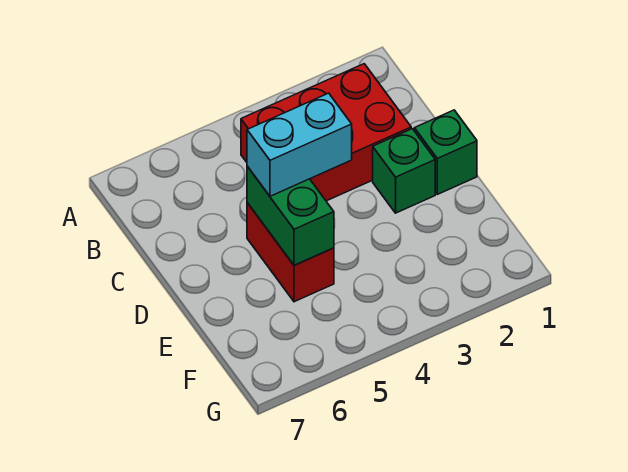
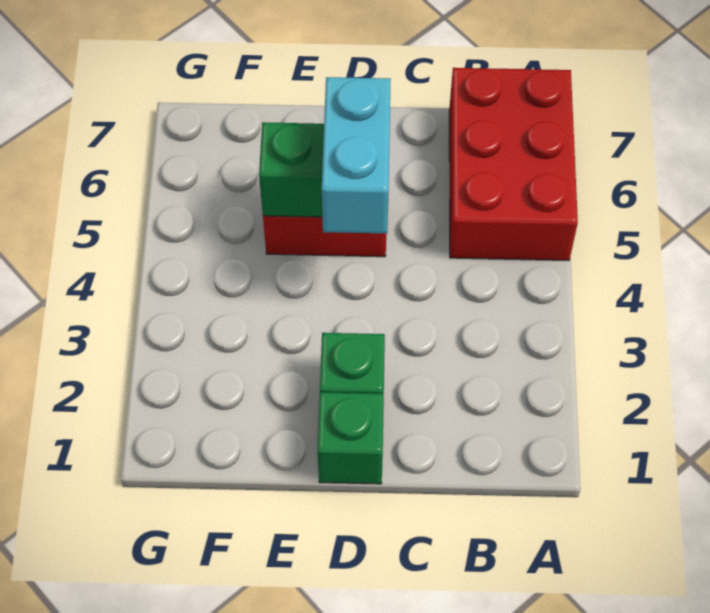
red 2x3 brick [241,64,411,201] -> red 2x3 brick moved to [449,68,578,261]

